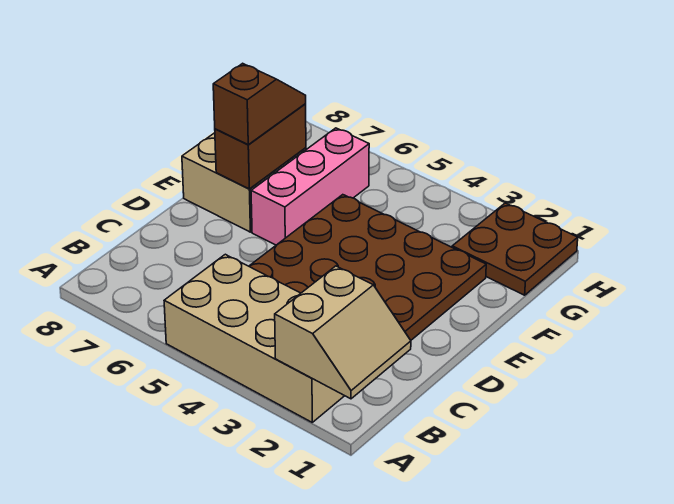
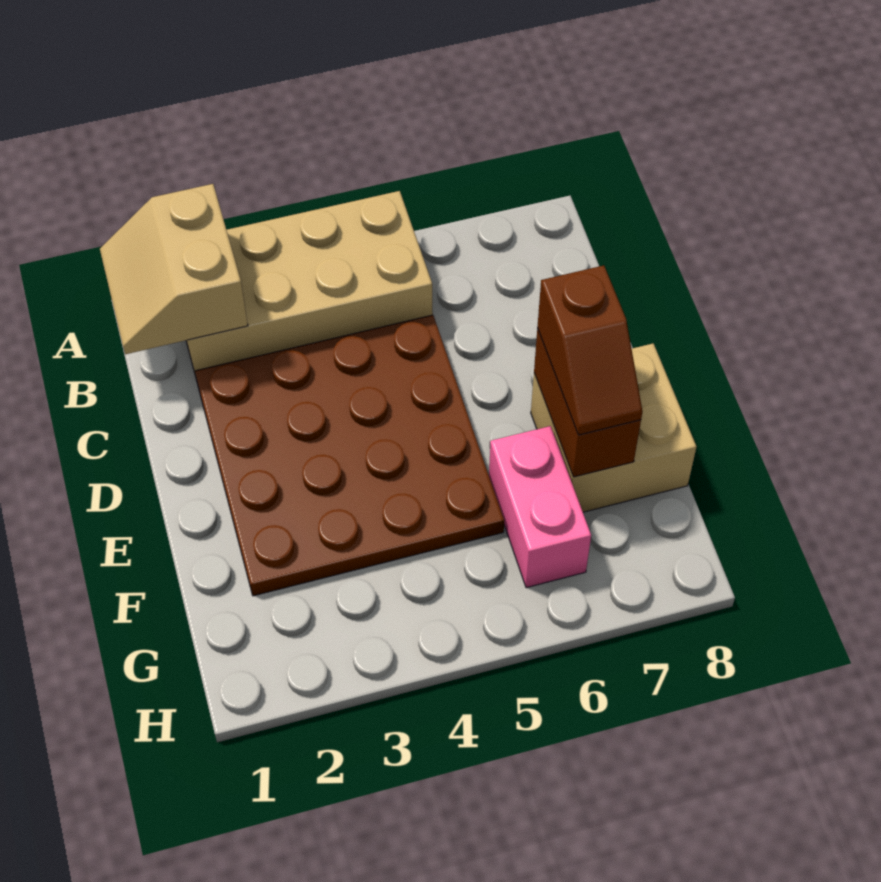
pink 1x3 brick [251,128,369,245] -> pink 1x2 brick [489,426,591,588]
brown 2x2 plate [452,203,578,295] -> none

